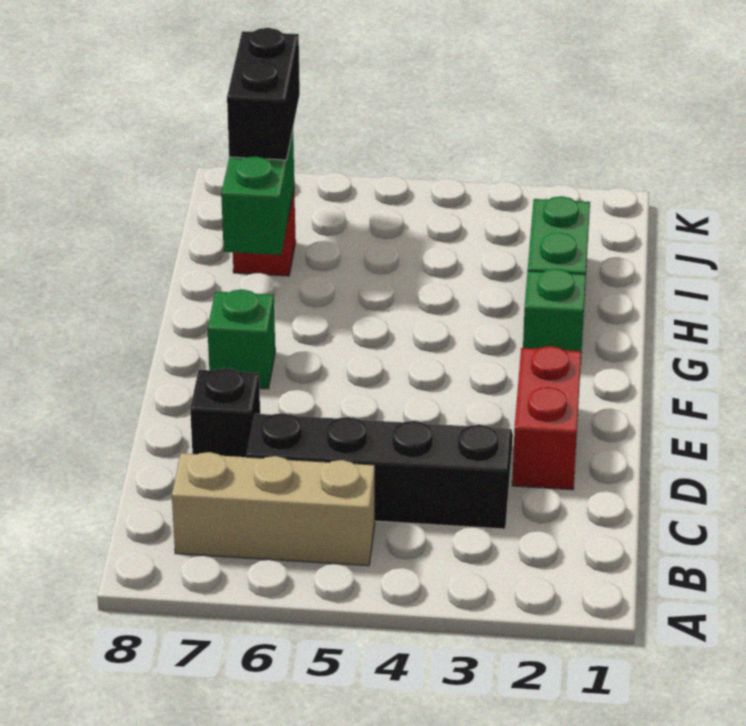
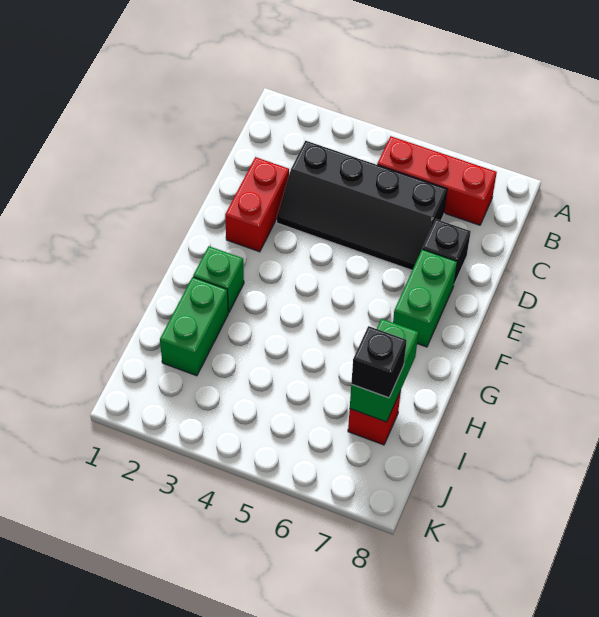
tan 1x3 brick [172,452,375,566] -> red 1x3 brick [377,136,497,225]
green 1x1 brick [207,289,275,389] -> green 1x2 brick [393,249,457,347]
black 1x2 brick [227,28,300,160] -> black 1x1 brick [351,326,407,398]

